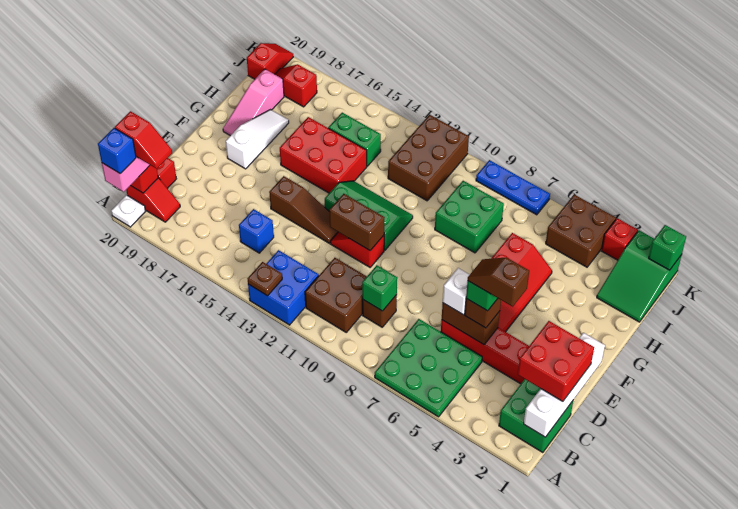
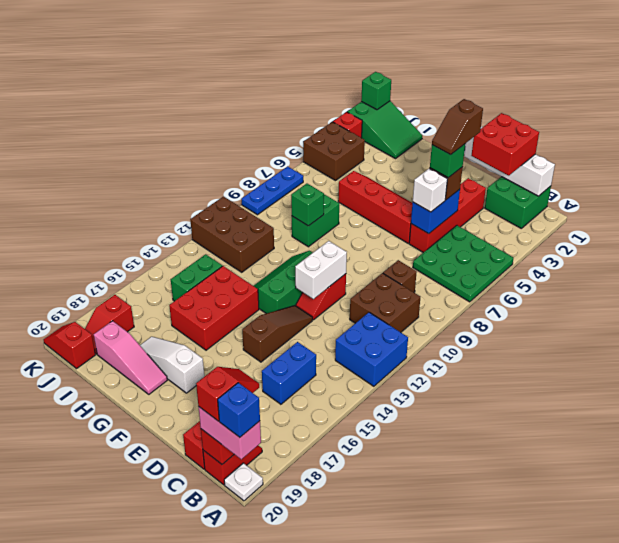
brown 1x1 plate [248,262,282,296] -> none
green 1x1 brick [362,265,397,311] -> green 1x1 brick moved to [291,184,324,226]
blue 1x1 brick [239,209,274,253] -> blue 1x2 brick [262,342,316,404]
brown 1x2 brick [442,303,500,345] -> blue 1x2 brick [411,189,460,234]
brown 1x2 brick [329,194,385,250] -> white 1x2 brick [295,241,347,299]
green 2x2 brick [435,181,504,253] -> green 1x2 brick [292,194,339,247]

